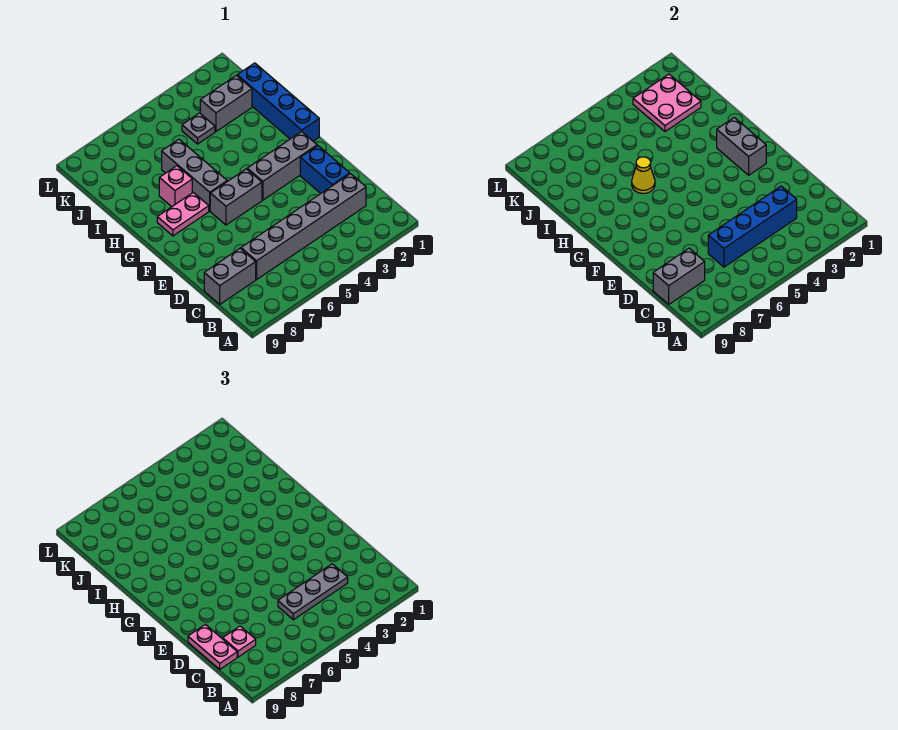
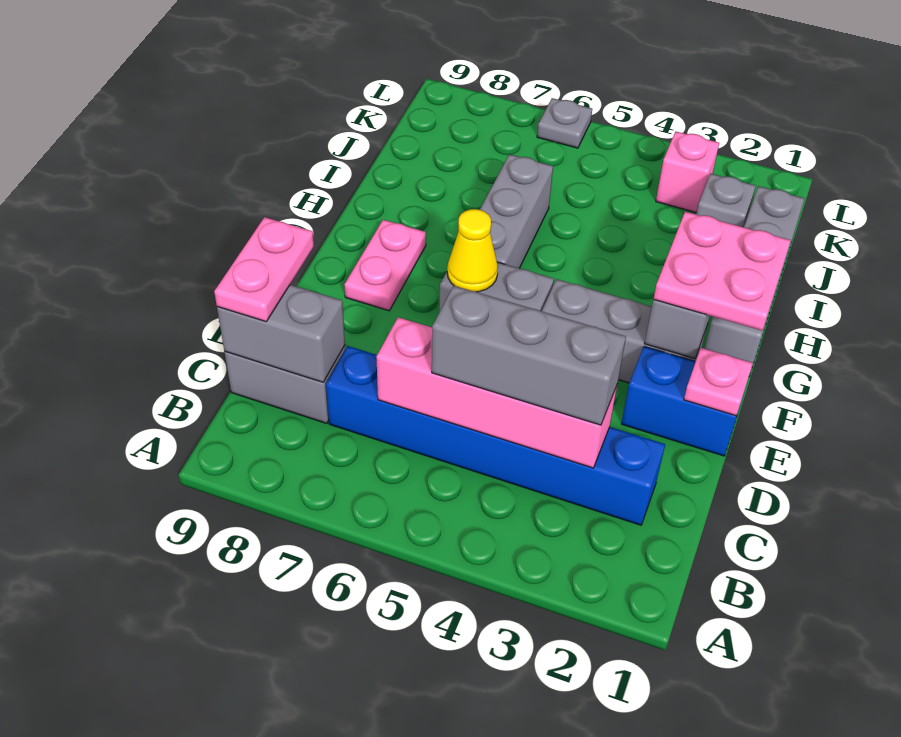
grey 1x6 brick [241,174,366,279] -> blue 1x6 brick [326,346,665,525]
blue 1x4 brick [708,186,797,267] -> pink 1x4 brick [376,317,617,468]
grey 1x3 plate [278,564,348,620] -> grey 1x3 brick [432,286,626,425]
pink 1x1 plate [223,626,256,657] -> pink 1x1 plate moved to [684,348,753,416]
blue 1x2 brick [300,146,350,193] -> blue 1x2 brick turned to [621,346,743,456]
blue 1x4 brick [237,63,319,141] -> grey 1x4 brick [704,186,805,376]
pink 1x2 plate [157,193,209,236] -> pink 1x2 plate turned to [344,220,426,311]
yellow 1x1 cone [632,157,655,193] -> yellow 1x1 cone moved to [447,209,498,292]
pink 1x1 brick [159,166,192,207] -> pink 1x1 brick moved to [656,131,719,213]
grey 1x2 brick [200,75,252,131] -> grey 1x1 brick [696,174,756,227]
pink 2x2 plate [633,74,701,131] -> pink 2x2 plate moved to [654,212,791,331]
grey 1x1 plate [182,113,215,144] -> grey 1x1 plate moved to [537,98,592,148]

